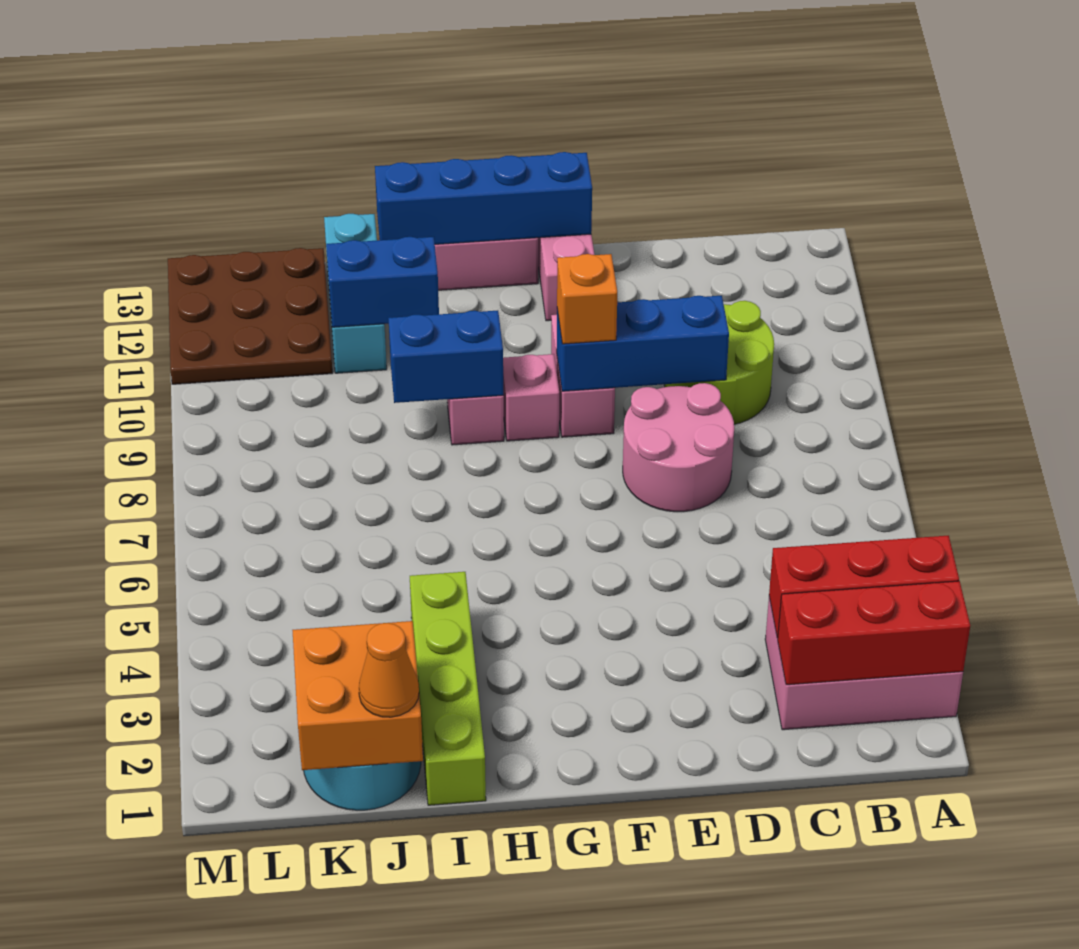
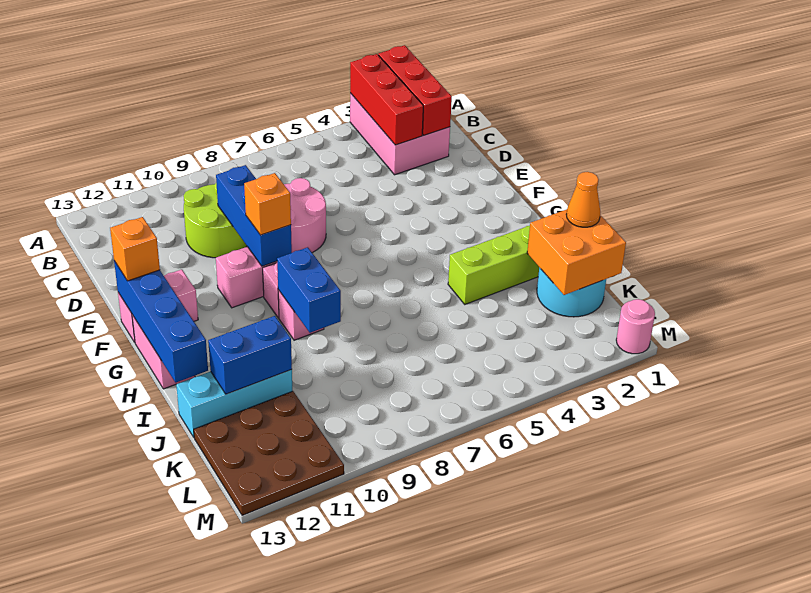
none -> orange 1x1 brick [110,217,160,281]
blue 1x2 brick [326,237,439,327] -> blue 1x2 brick turned to [208,316,292,394]
none -> pink 1x1 round brick [616,299,655,354]

